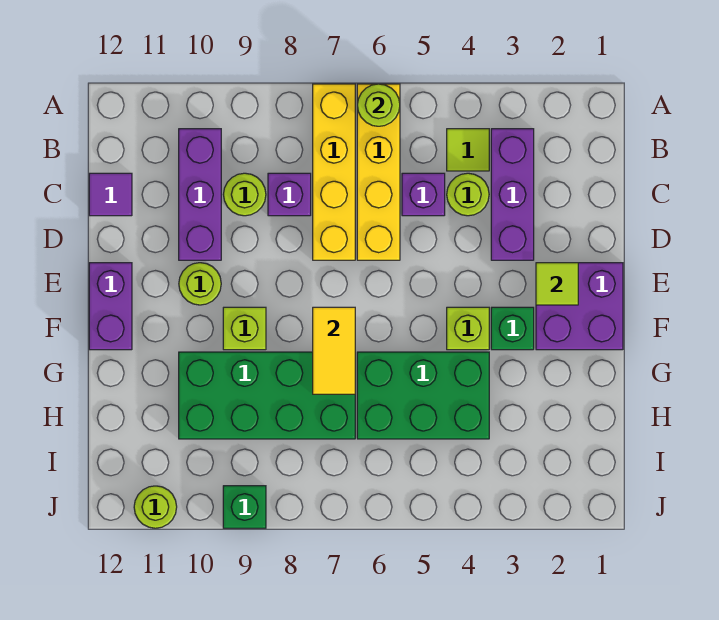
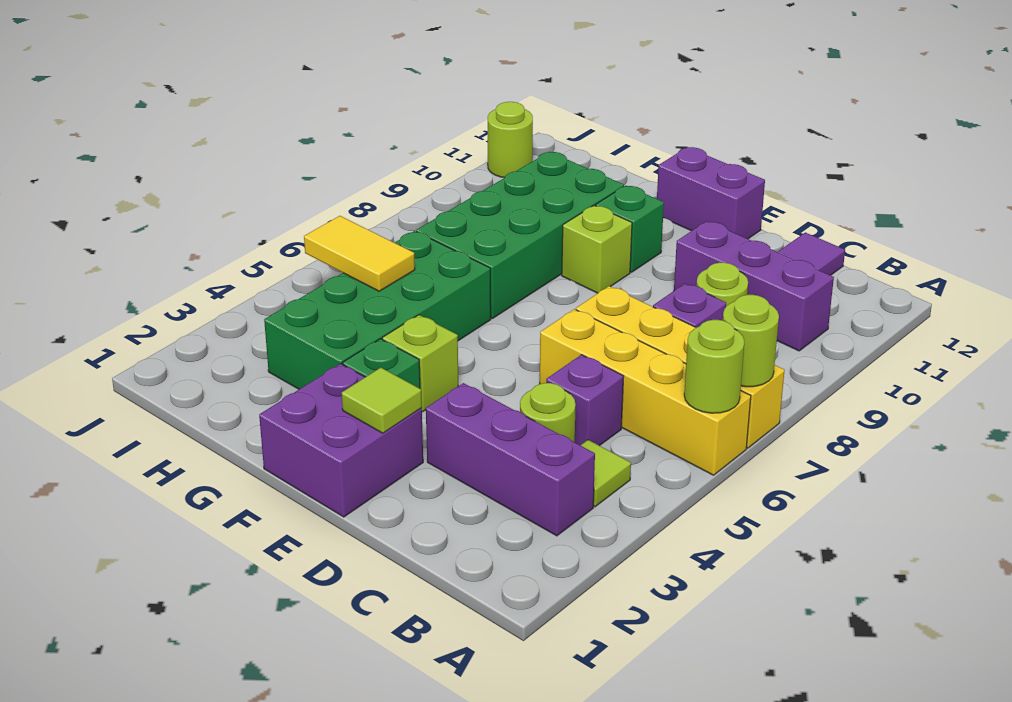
lime 1x1 round brick [179,263,221,305] -> lime 1x1 round brick moved to [723,295,779,387]
yellow 1x2 tile [313,307,355,394] -> yellow 1x2 tile moved to [304,216,415,291]
green 2x3 brick [357,352,489,439] -> green 2x4 brick [264,231,491,389]
green 1x1 brick [223,486,266,528] -> green 1x1 brick moved to [596,186,664,272]

